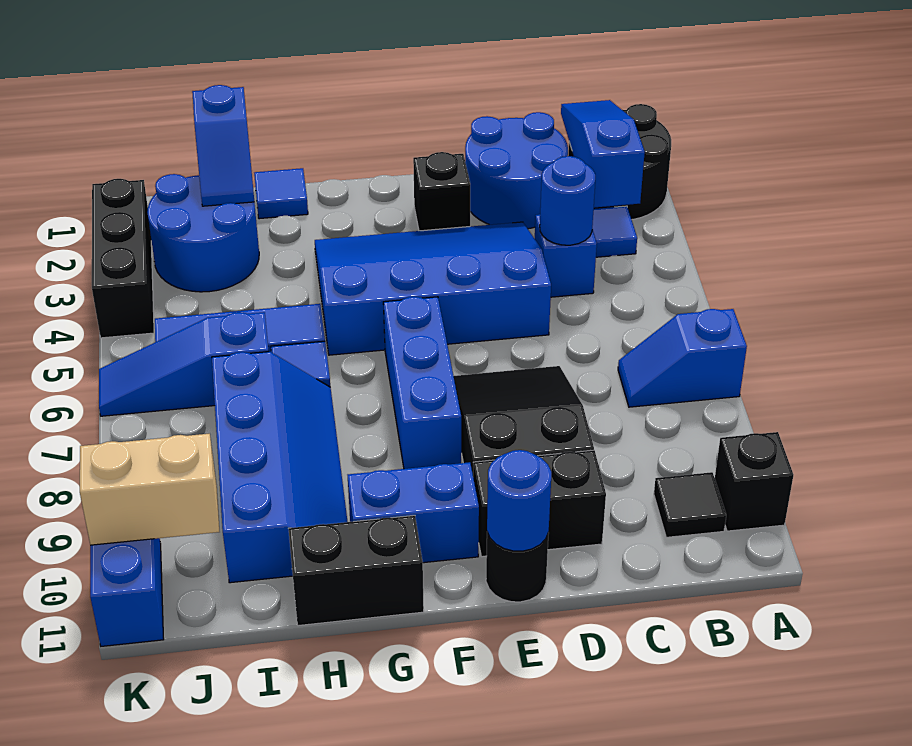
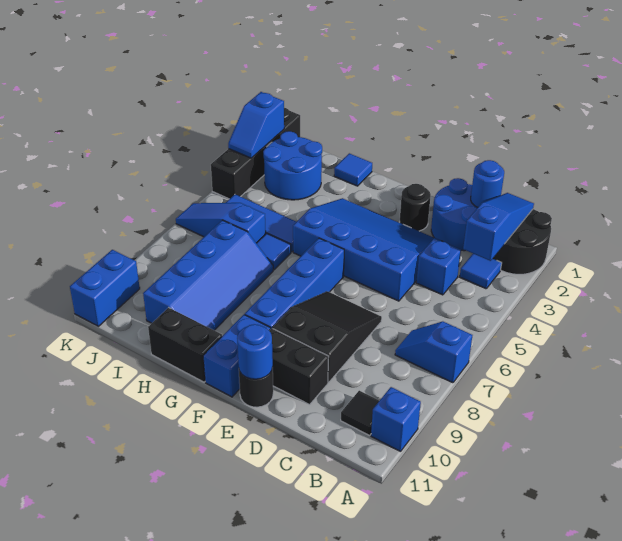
black 1x1 brick [715,432,793,531] -> blue 1x1 brick [371,387,421,452]
blue 1x1 round brick [540,156,595,245] -> blue 1x1 round brick moved to [471,160,504,207]
black 1x1 brick [413,152,470,231] -> black 1x1 round brick [399,184,431,231]
blue 1x3 brick [383,297,461,469] -> blue 1x4 brick [245,238,344,329]
blue 1x2 brick [348,462,479,563] -> blue 1x2 brick turned to [203,315,271,397]
blue 1x2 slope [192,85,254,206] -> blue 1x2 slope moved to [228,92,284,158]
tan 1x2 brick [80,434,219,545] -> none
black 1x3 brick [92,179,154,338] -> black 1x4 brick [211,108,300,199]

